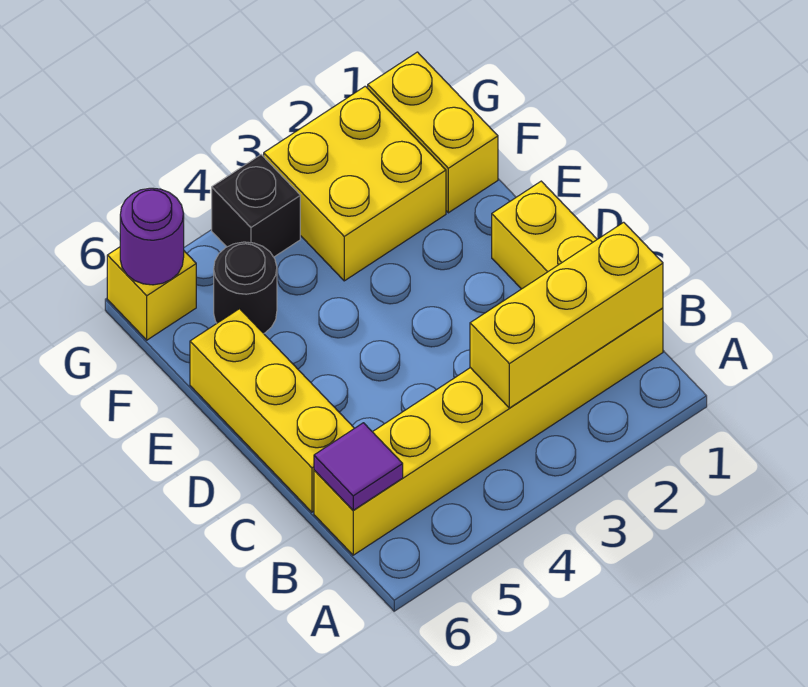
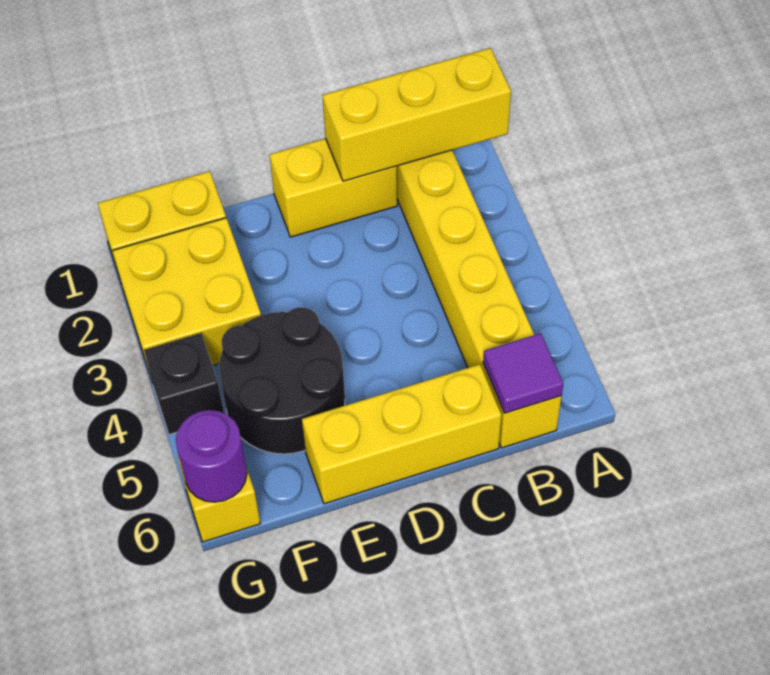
yellow 1x3 brick [470,222,663,408] -> yellow 1x3 brick turned to [322,48,511,181]
black 1x1 round brick [214,242,277,333] -> black 2x2 round brick [219,307,345,454]

